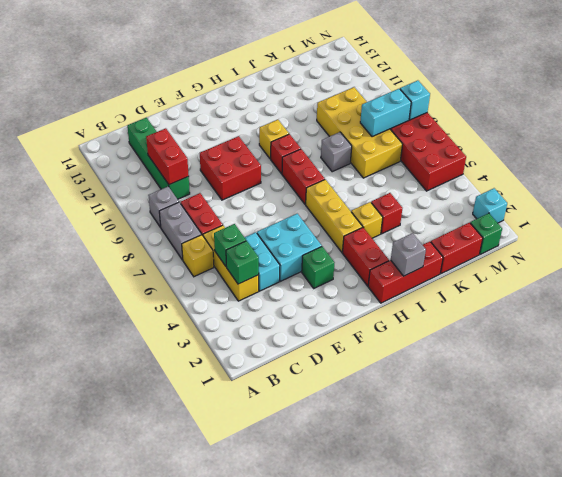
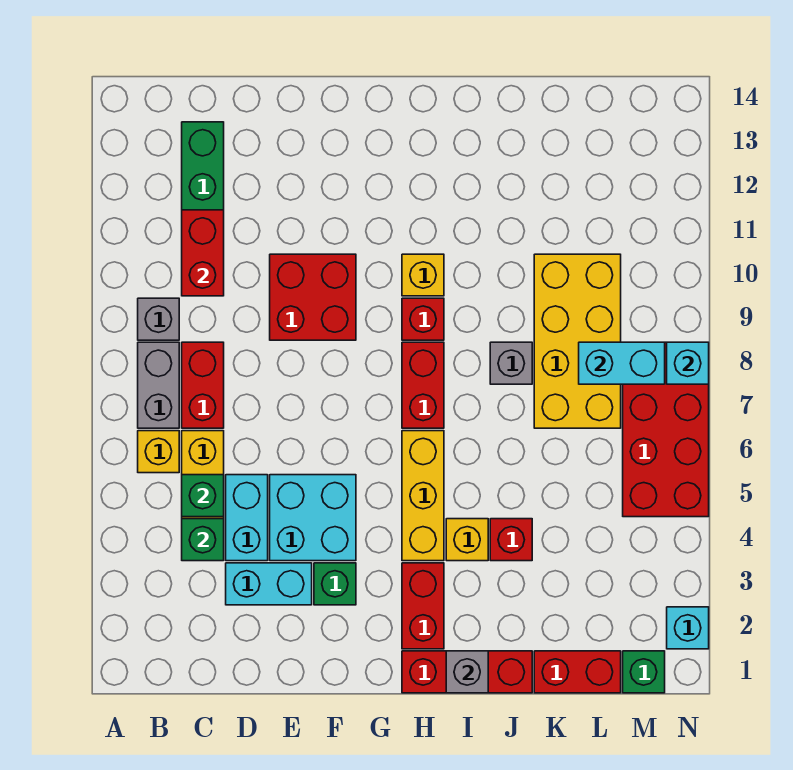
none -> cyan 1x2 brick [226,563,312,605]

